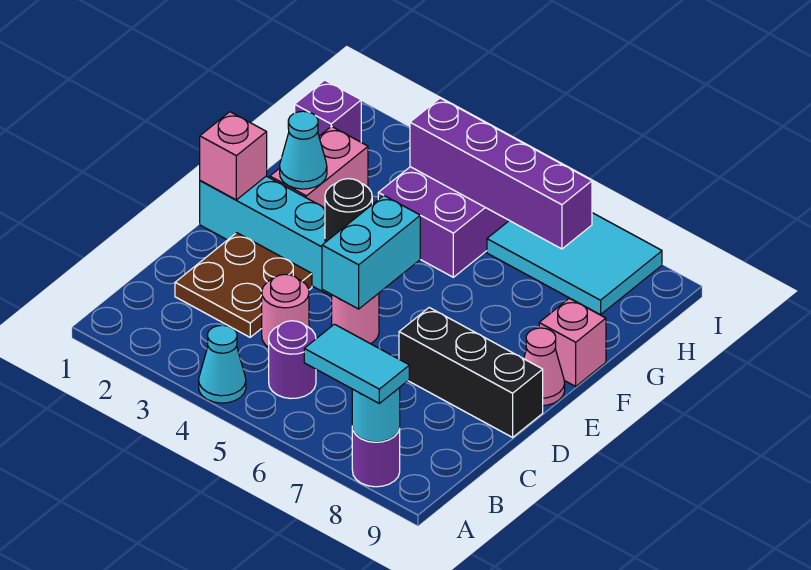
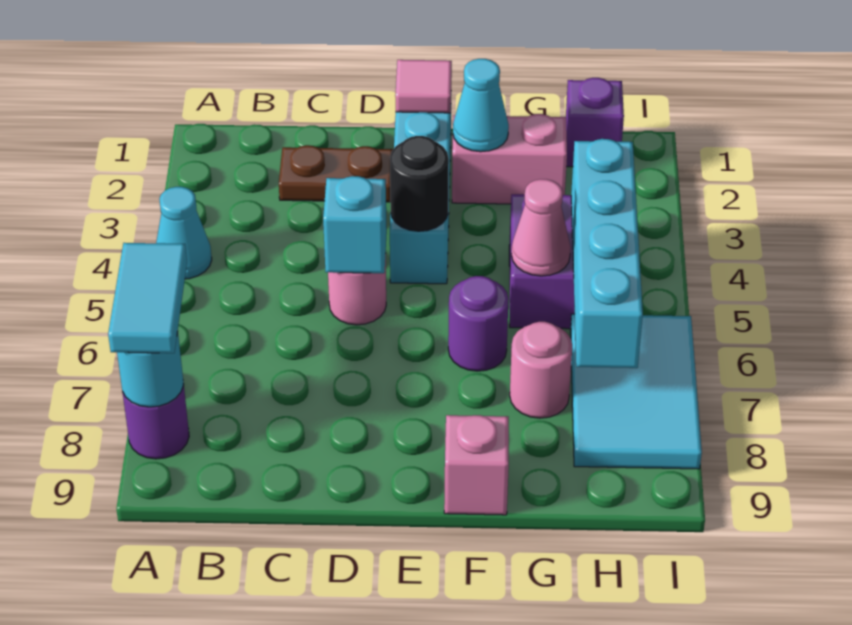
purple 1x1 round brick [269,321,316,399] -> purple 1x1 round brick moved to [448,276,508,371]
brown 2x2 plate [175,233,312,337] -> brown 1x2 plate [279,145,393,202]
pink 1x1 round brick [262,274,309,347] -> pink 1x1 round brick moved to [510,322,572,418]
cyan 1x2 brick [322,195,420,309] -> cyan 1x1 brick [323,176,387,273]
black 1x3 brick [399,308,543,437] -> none
pink 1x1 brick [200,112,267,200] -> pink 1x1 tile [395,60,452,113]
pink 1x1 cone [524,328,565,406] -> pink 1x1 cone moved to [511,179,571,276]
purple 1x4 brick [410,98,592,249] -> cyan 1x4 brick [571,139,643,368]

